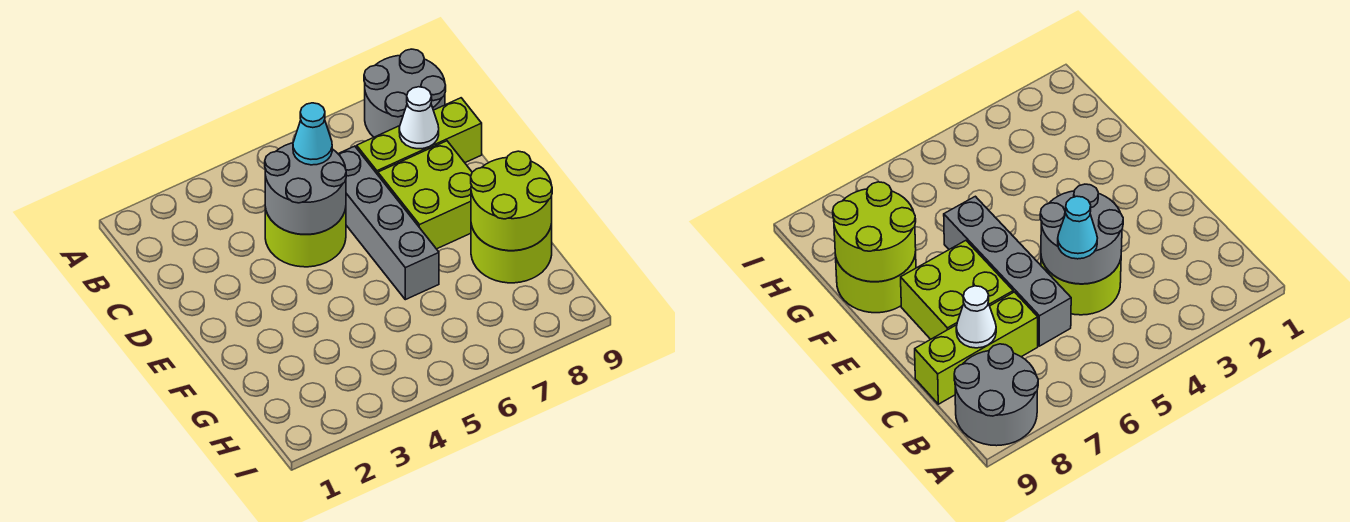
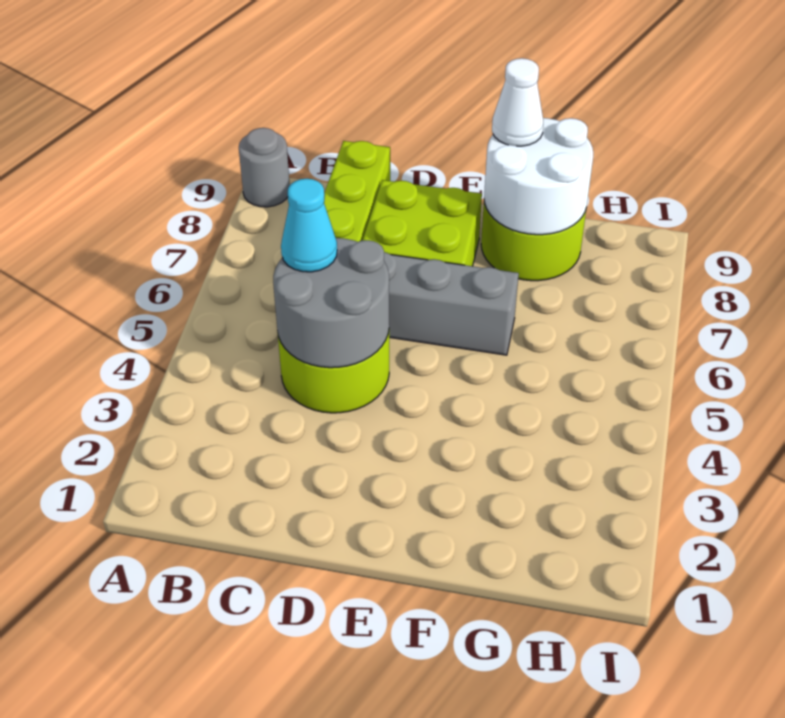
grey 2x2 round brick [364,49,446,137] -> grey 1x1 round brick [239,128,290,207]
white 1x1 cone [399,87,439,149] -> white 1x1 cone moved to [492,58,543,146]
lime 2x2 round brick [471,151,552,251] -> white 2x2 round brick [484,118,593,235]

